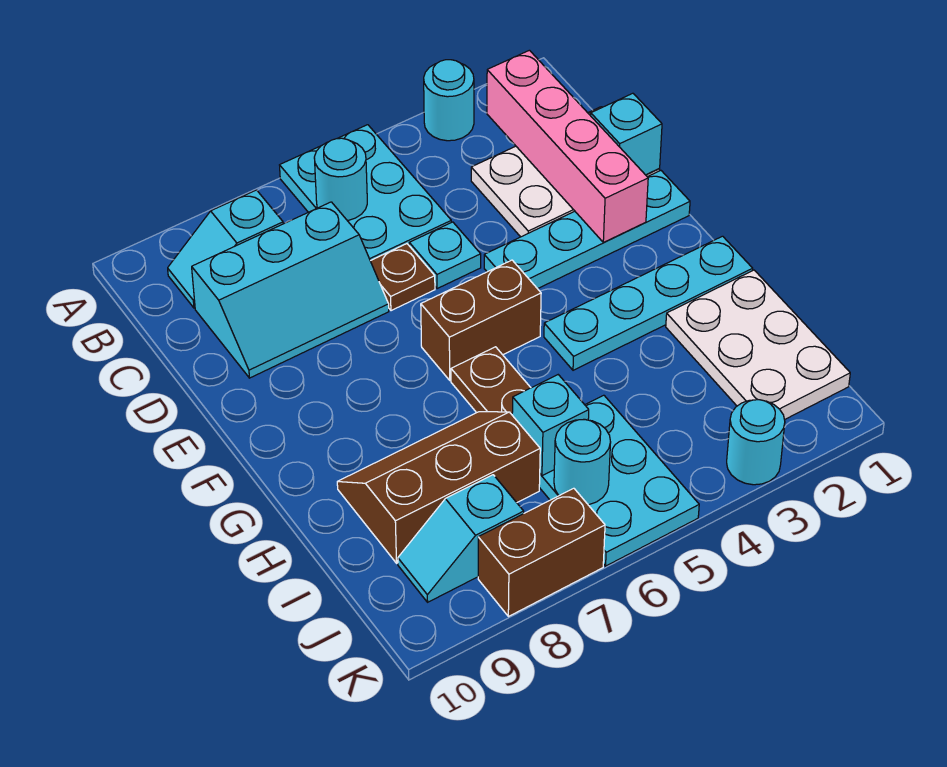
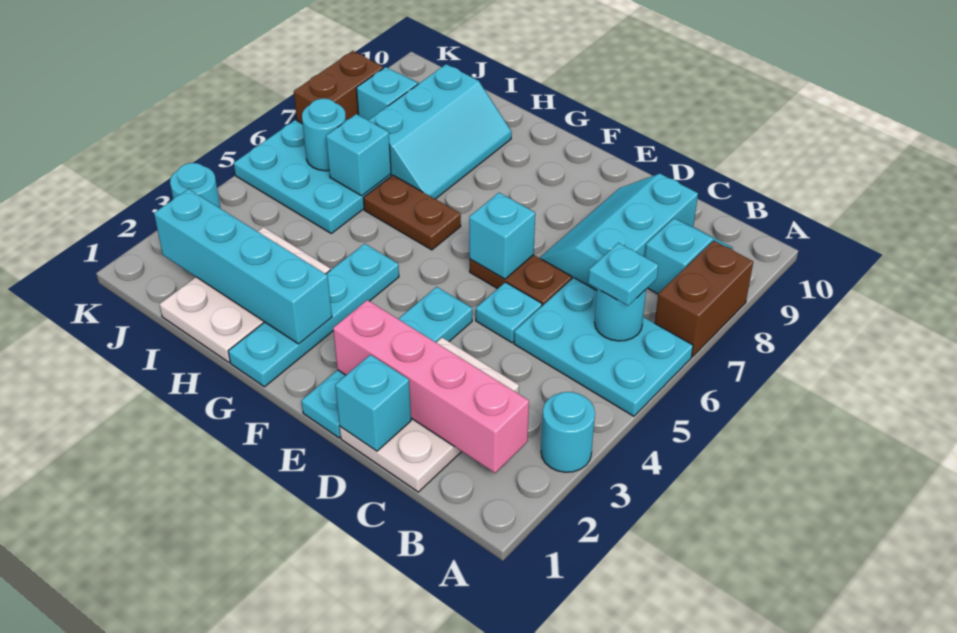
none -> cyan 1x1 plate [588,243,658,306]
brown 1x1 plate [371,244,435,311] -> brown 1x2 plate [470,255,572,306]
none -> cyan 1x1 brick [469,193,535,279]
brown 1x2 brick [421,260,541,380] -> brown 1x2 brick moved to [655,241,753,357]
none -> cyan 1x4 brick [154,189,332,344]
white 2x3 plate [666,270,850,420] -> white 2x3 plate turned to [159,227,330,362]
brown 2x3 slope [337,412,540,563] -> cyan 2x3 slope [368,64,512,199]

